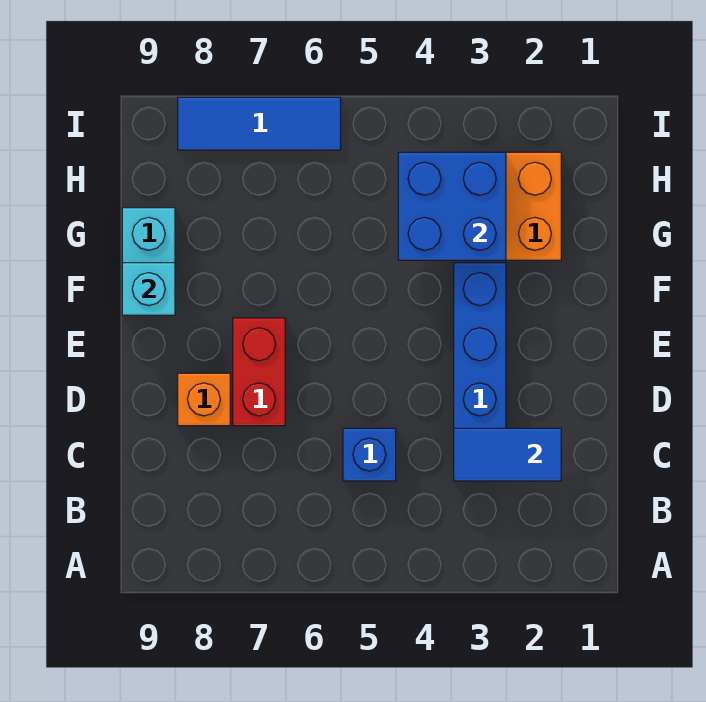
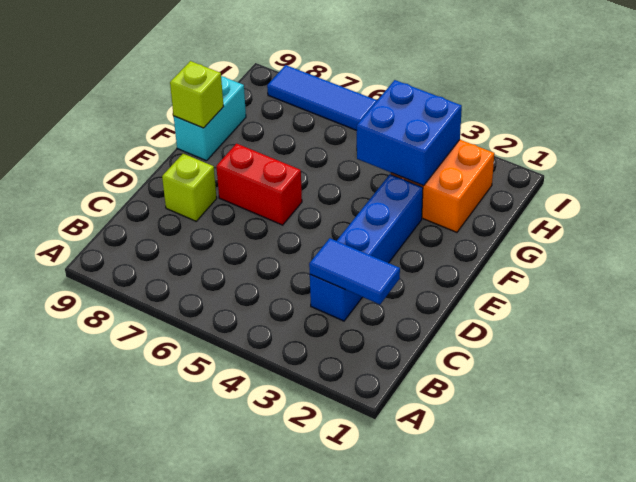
blue 1x1 brick [343,428,396,481] -> none
red 1x2 brick [233,318,285,426] -> red 1x2 brick turned to [216,144,302,225]
orange 1x1 brick [178,373,230,426] -> lime 1x1 brick [162,154,217,221]
cyan 1x1 brick [122,263,175,315] -> lime 1x1 brick [170,61,224,128]

